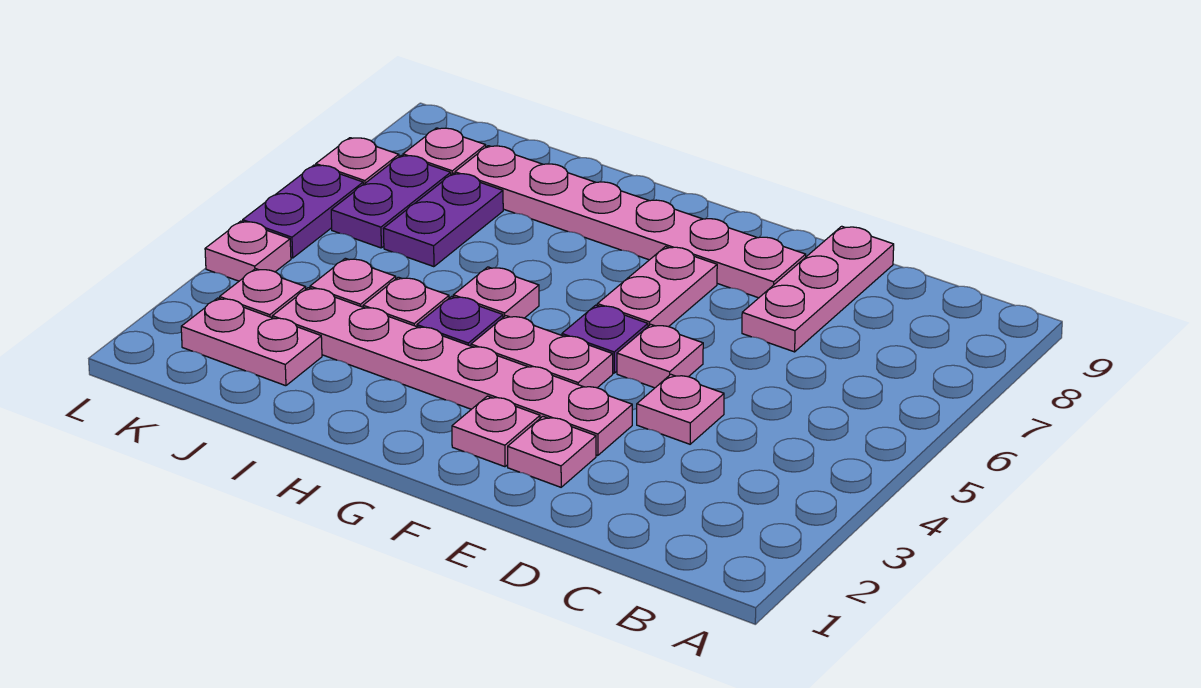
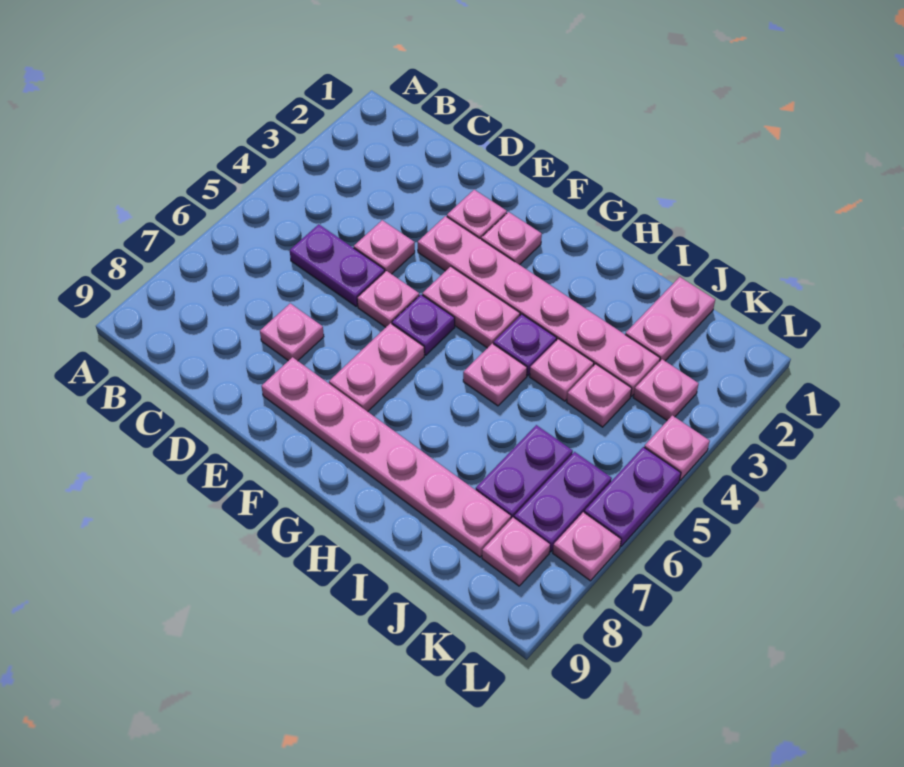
none -> purple 1x2 plate [290,224,385,306]
pink 1x3 plate [742,226,894,352] -> pink 1x1 plate [260,303,324,361]
pink 1x2 plate [181,298,322,386] -> pink 1x2 plate turned to [625,277,715,361]

